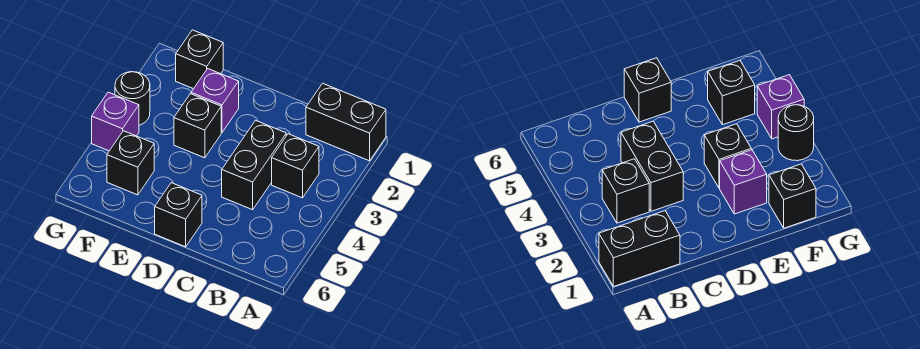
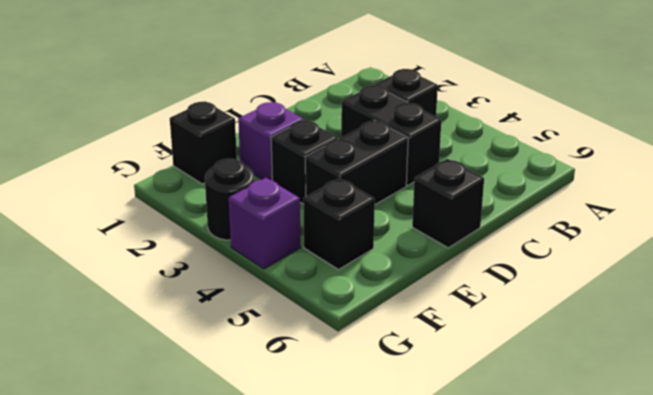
black 1x2 brick [306,83,386,161] -> black 1x2 brick moved to [305,120,408,204]

